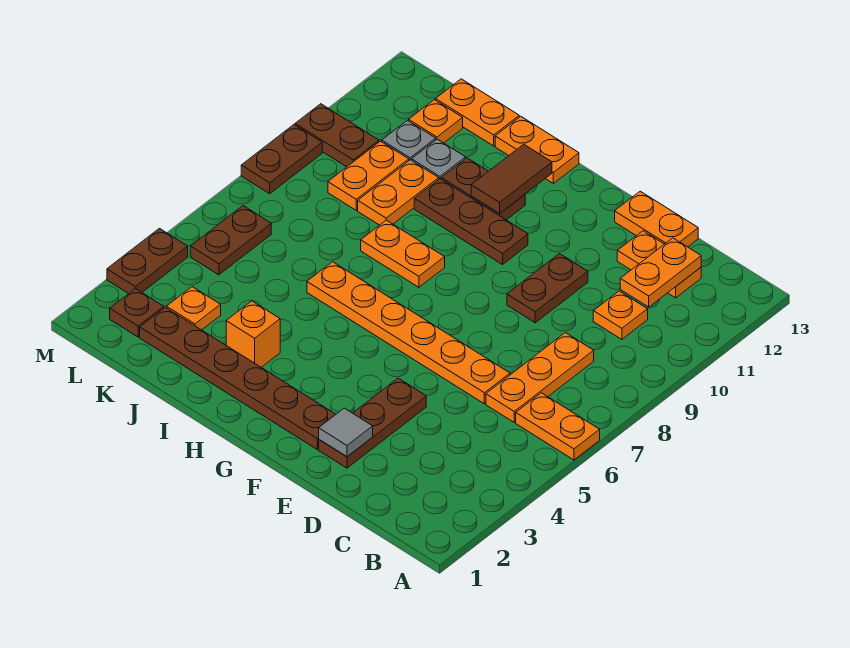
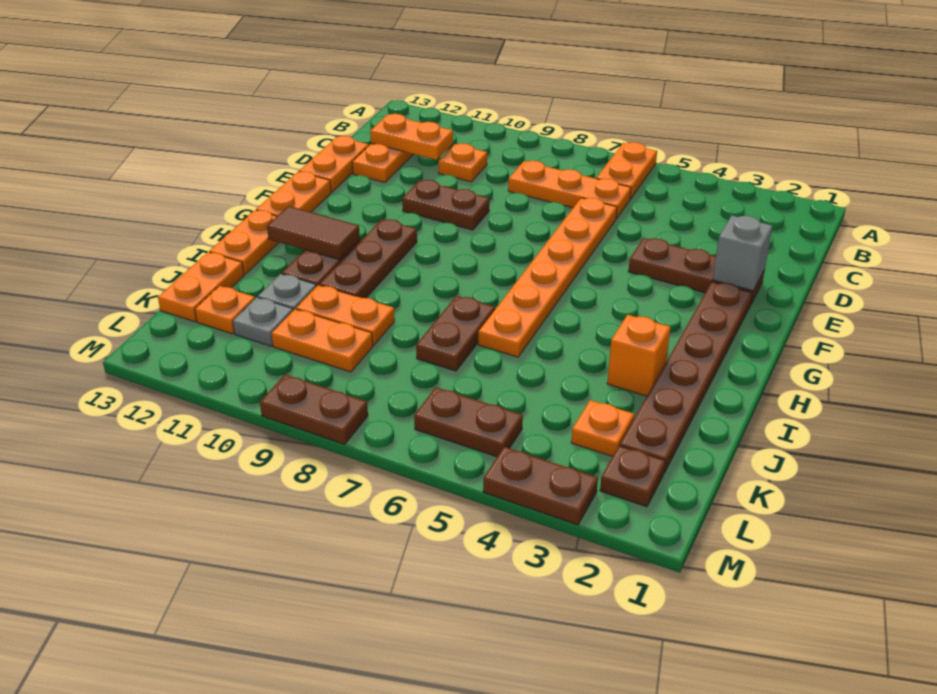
grey 1x1 tile [319,408,373,457] -> grey 1x1 brick [713,216,772,291]
orange 1x2 plate [361,220,445,287] -> orange 1x2 plate moved to [256,171,331,216]
brown 1x2 plate [295,104,379,167] -> brown 1x2 plate moved to [416,296,495,371]

